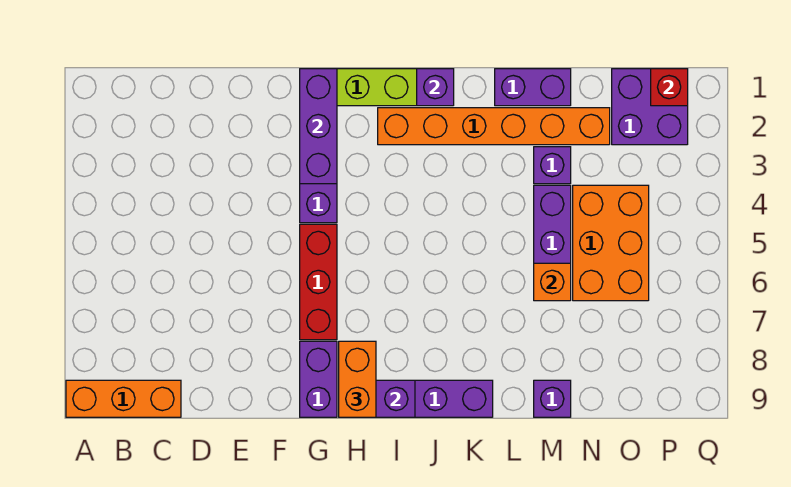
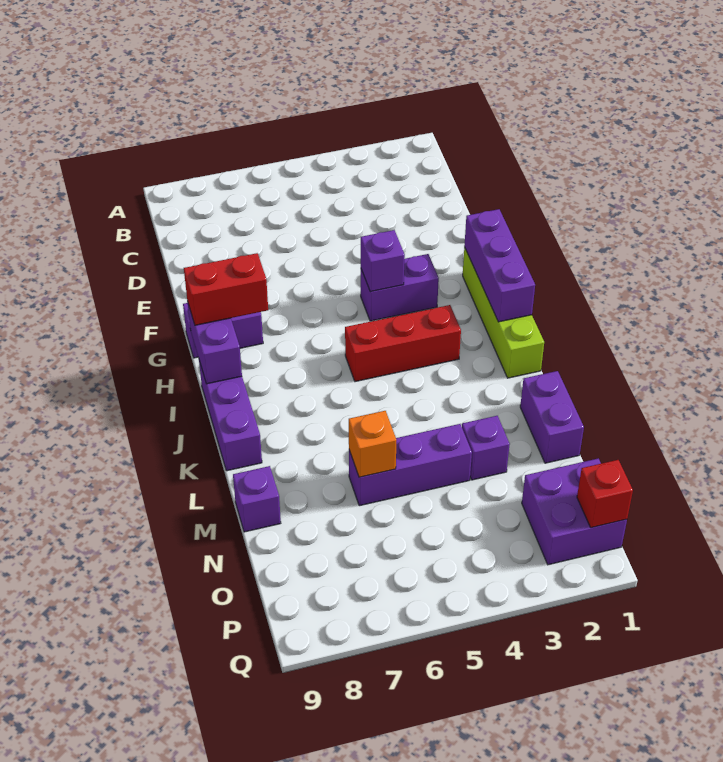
orange 1x3 brick [66,380,181,417] -> none
purple 1x3 brick [300,69,337,184] -> purple 1x3 brick turned to [464,209,535,322]
red 1x3 brick [300,224,337,340] -> red 1x3 brick moved to [345,305,461,382]
orange 1x2 brick [339,341,376,417] -> red 1x2 brick [184,253,268,325]
orange 1x6 brick [378,108,610,145] -> none
purple 1x1 brick [417,69,454,106] -> purple 1x1 brick moved to [361,230,405,292]
orange 2x3 brick [573,185,649,301] -> none

